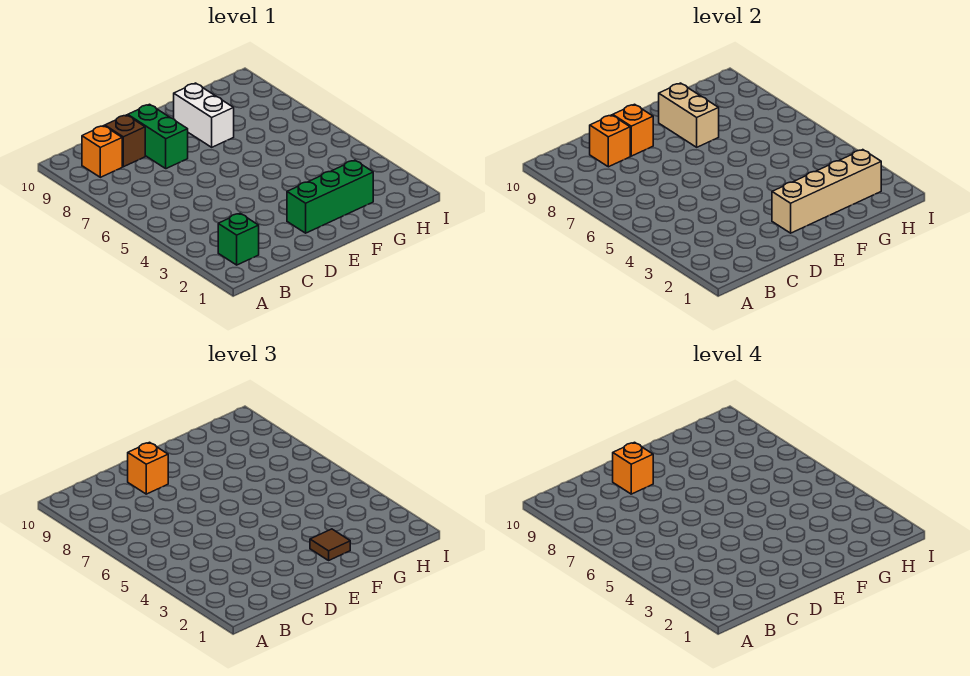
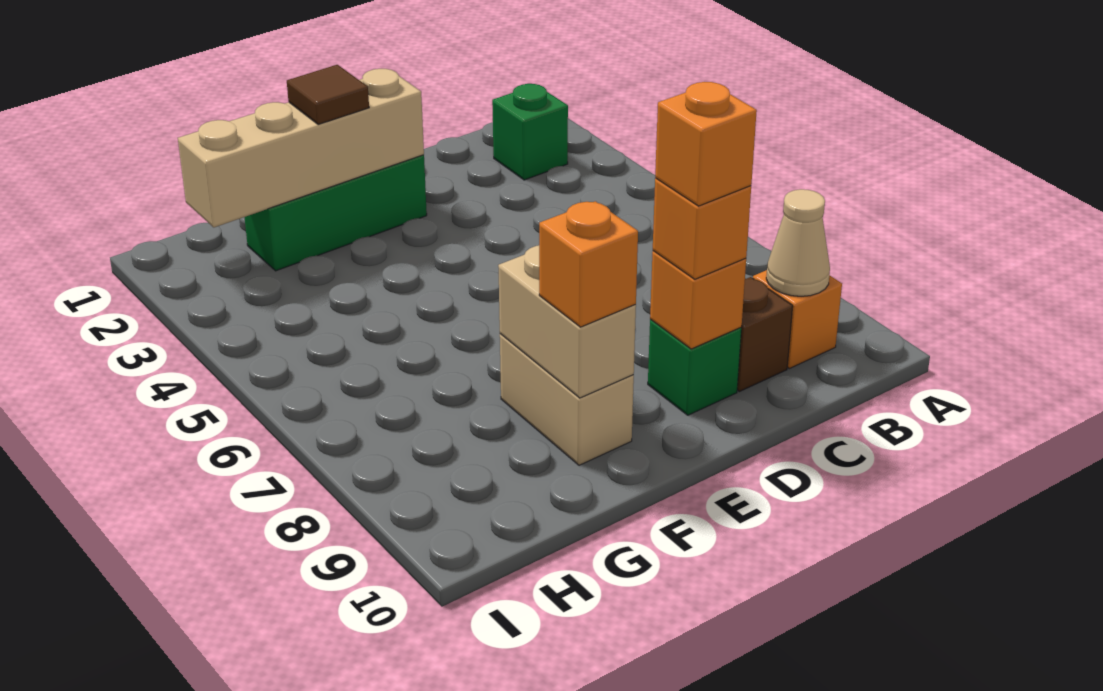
none -> tan 1x1 cone [766,189,830,296]
orange 1x1 brick [590,115,630,167] -> orange 1x1 brick moved to [539,201,638,327]
green 1x2 brick [128,104,188,169] -> green 1x1 brick [648,319,741,415]
white 1x2 brick [173,83,234,147] -> tan 1x2 brick [500,334,634,465]

